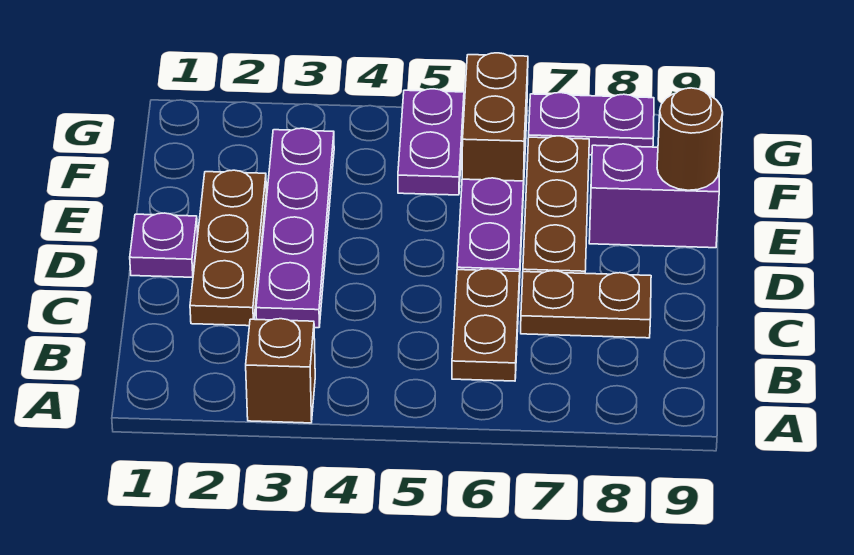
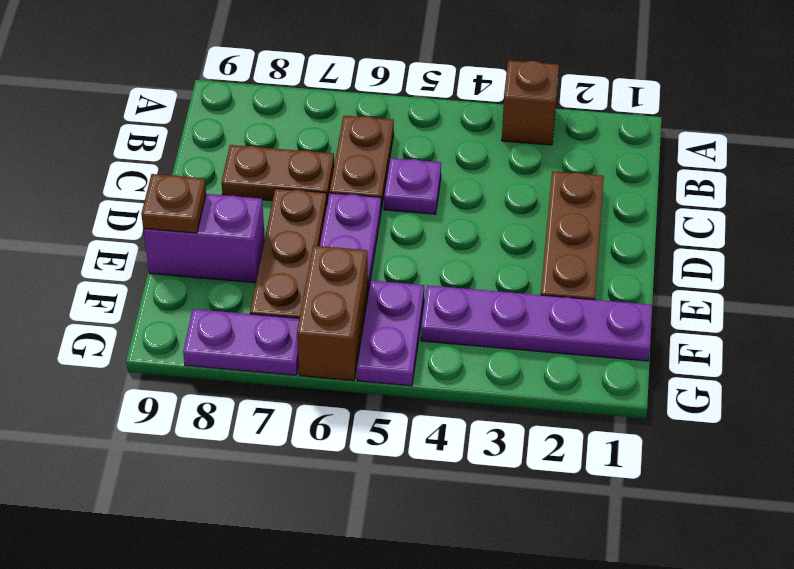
purple 1x4 plate [256,128,334,328] -> purple 1x4 plate turned to [421,285,652,361]
purple 1x1 plate [130,213,198,277] -> purple 1x1 plate moved to [384,158,441,214]
brown 1x1 round brick [657,88,723,190] -> brown 1x1 plate [141,174,206,233]

